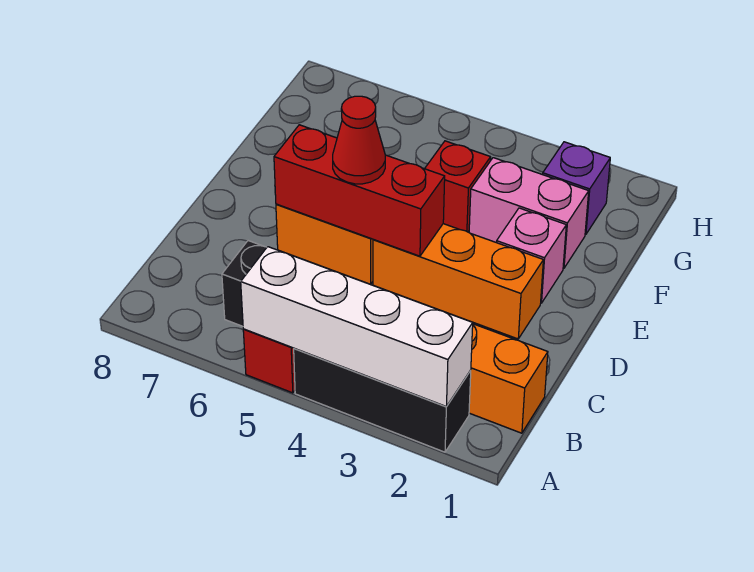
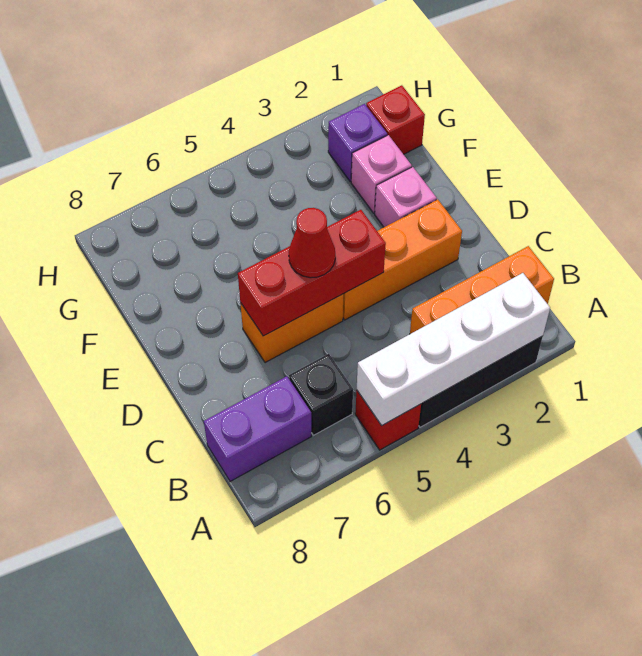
none -> purple 1x2 brick [204,376,311,481]
pink 1x2 brick [469,158,589,268] -> pink 1x1 brick [351,135,412,213]
red 1x1 brick [425,141,491,232] -> red 1x1 brick moved to [366,85,425,154]

